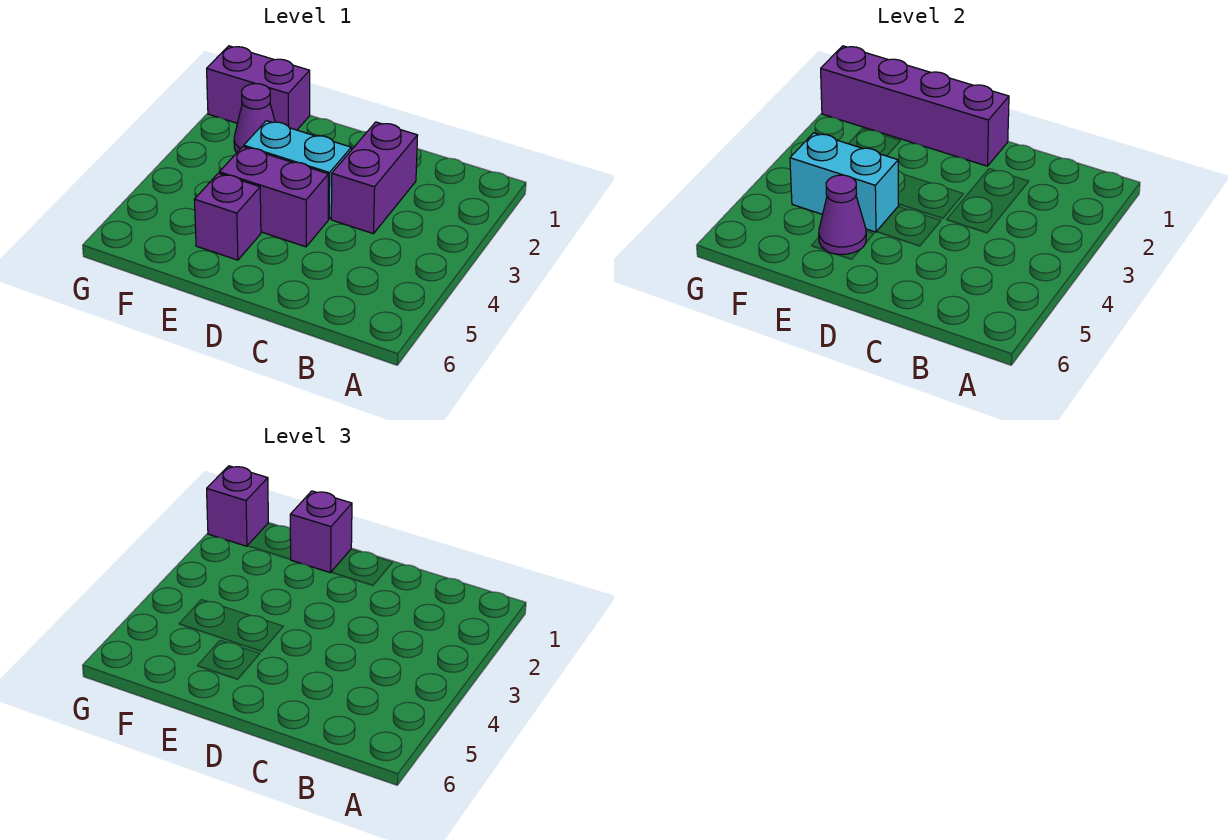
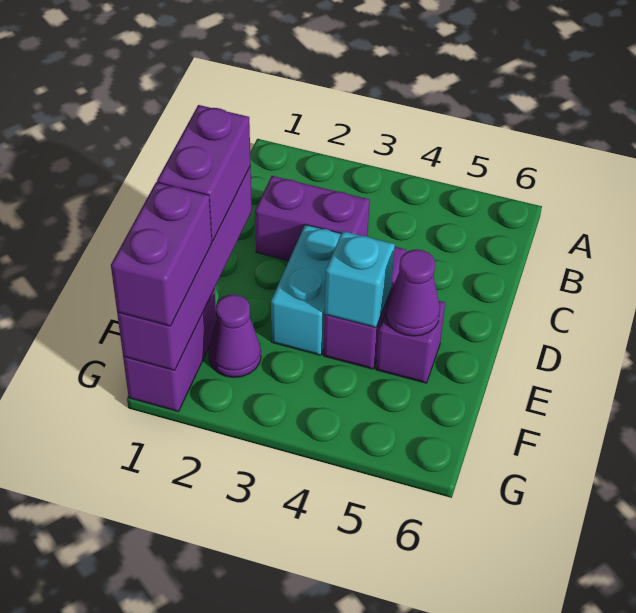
purple 1x1 brick [290,491,352,573] -> purple 1x2 brick [157,105,251,241]
cyan 1x2 brick [790,133,899,232] -> cyan 1x1 brick [325,231,395,327]
purple 1x1 brick [207,466,268,546] -> purple 1x2 brick [111,182,212,326]

